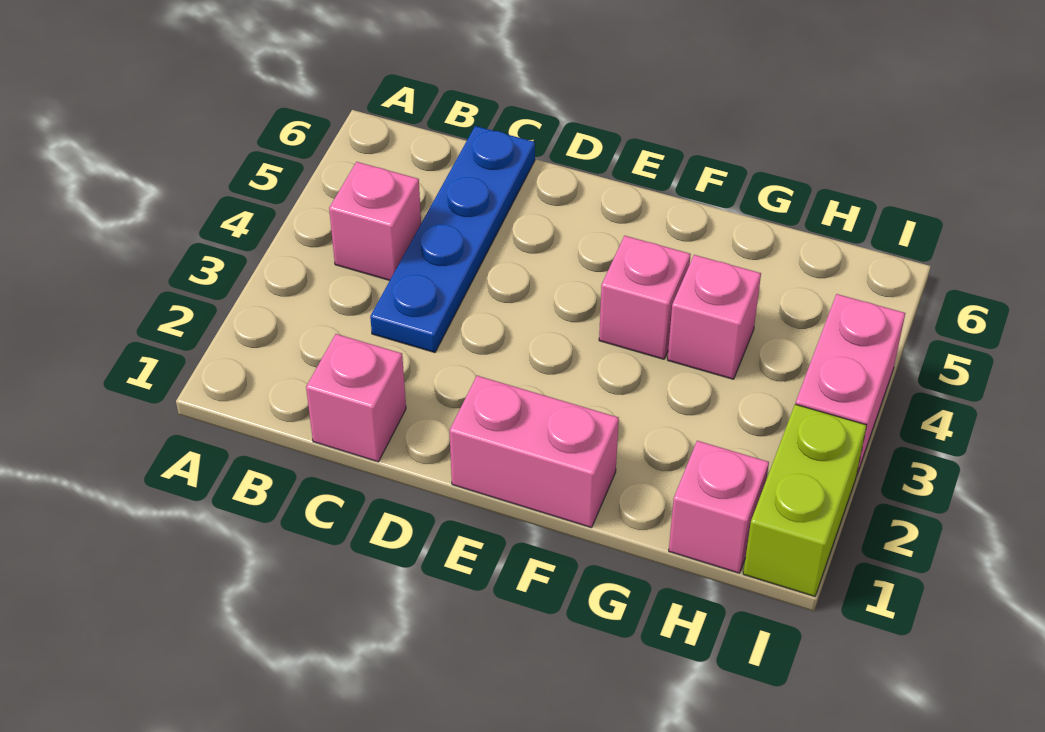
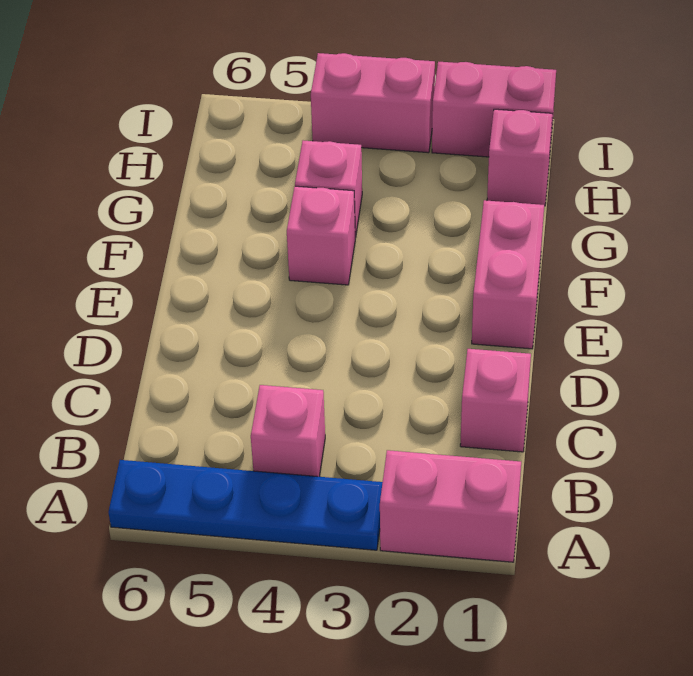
none -> pink 1x2 brick [380,450,521,562]
blue 1x4 plate [370,126,535,353] -> blue 1x4 plate moved to [109,460,383,550]
lime 1x2 brick [743,404,867,596] -> pink 1x2 brick [432,62,556,157]

